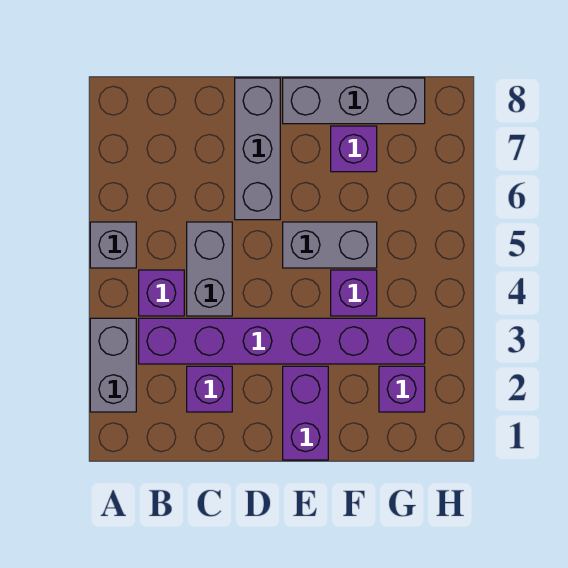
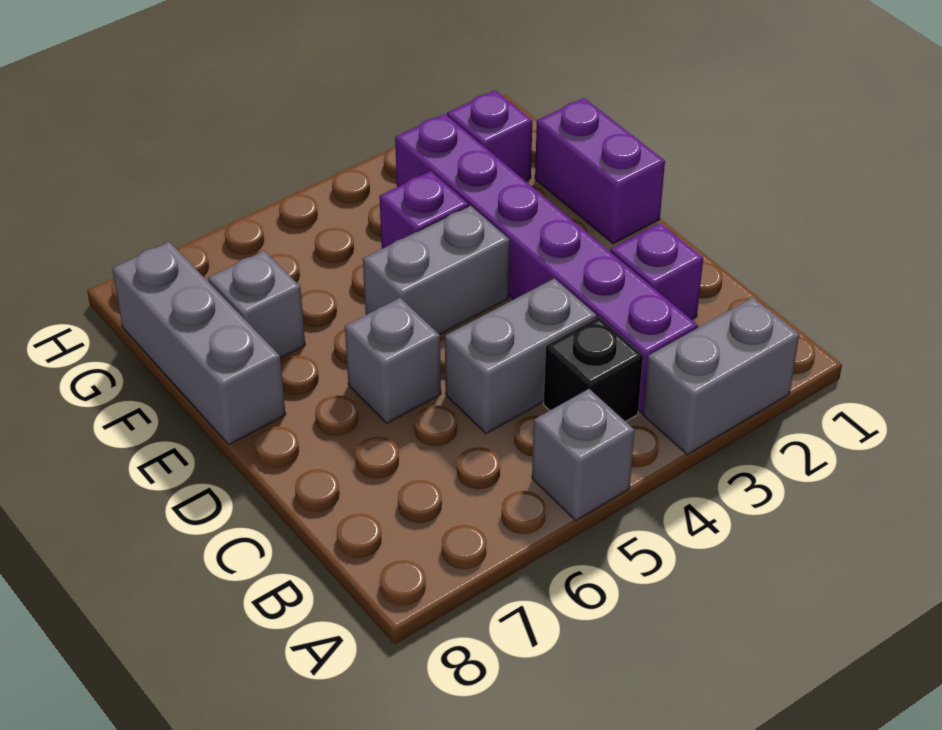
purple 1x1 brick [139,270,184,316] -> black 1x1 brick [544,317,643,422]
grey 1x3 brick [235,78,280,220] -> grey 1x1 brick [345,298,441,423]
purple 1x2 brick [283,366,328,460] -> purple 1x2 brick turned to [535,98,665,244]
grey 1x2 brick [283,222,377,268] -> grey 1x2 brick turned to [363,206,510,335]
purple 1x1 brick [331,126,377,172] -> grey 1x1 brick [208,251,305,358]

